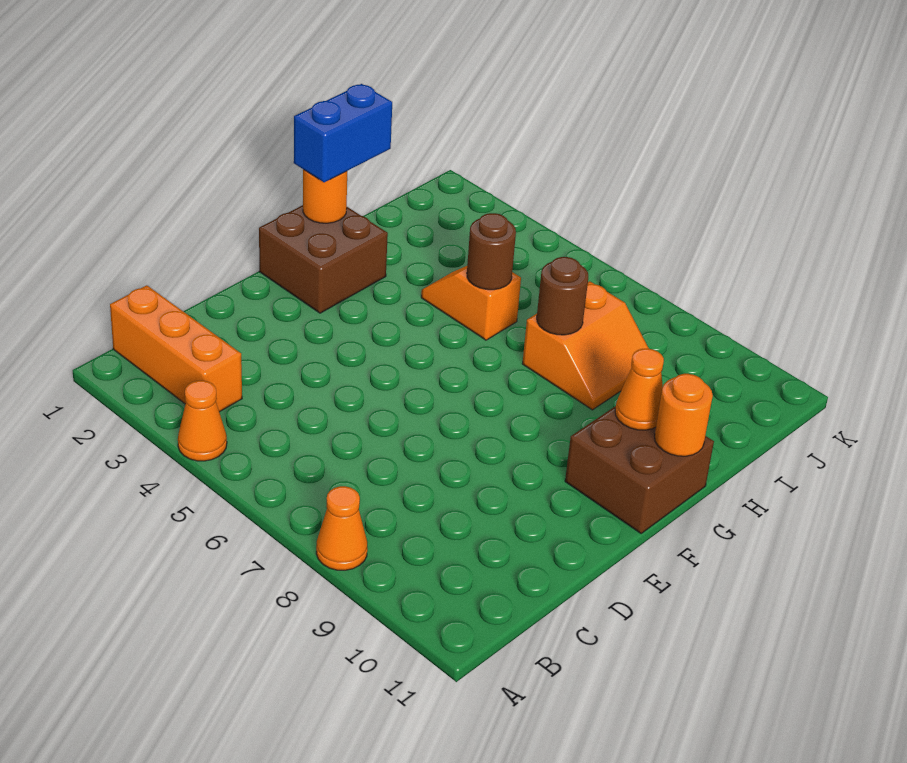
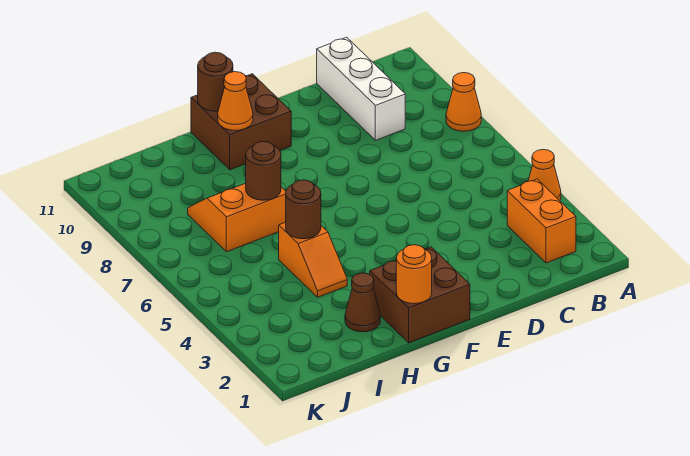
orange 1x3 brick [110,285,242,412] -> orange 1x2 brick [507,179,576,263]
none -> white 1x3 brick [317,37,405,140]
blue 1x2 brick [294,84,392,182] -> none
orange 1x1 round brick [655,374,713,456] -> brown 1x1 round brick [198,52,233,111]
none -> brown 1x1 cone [345,273,380,332]

